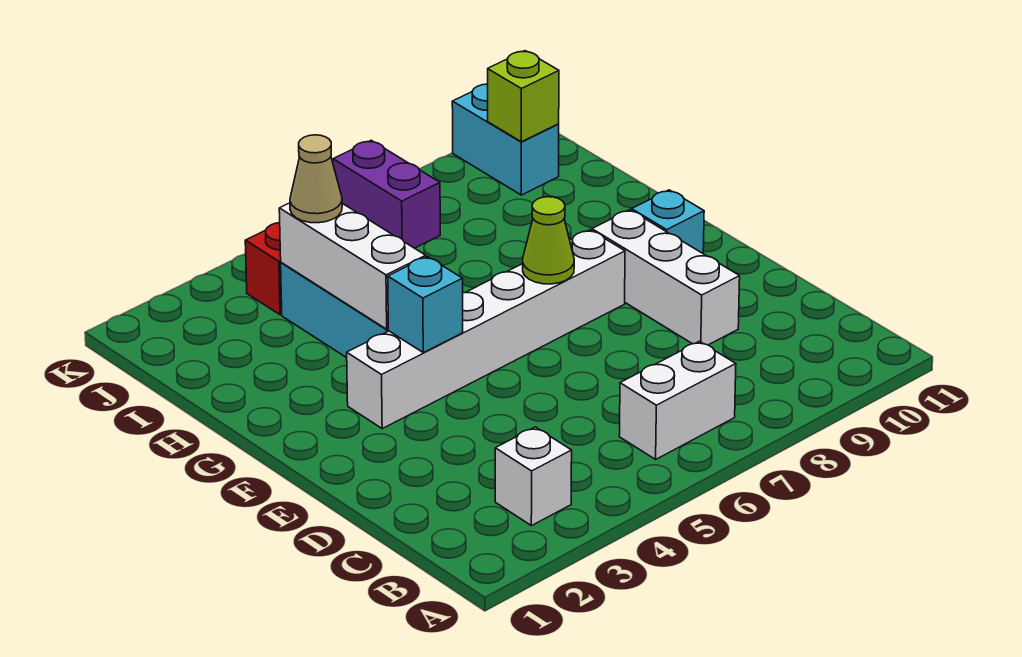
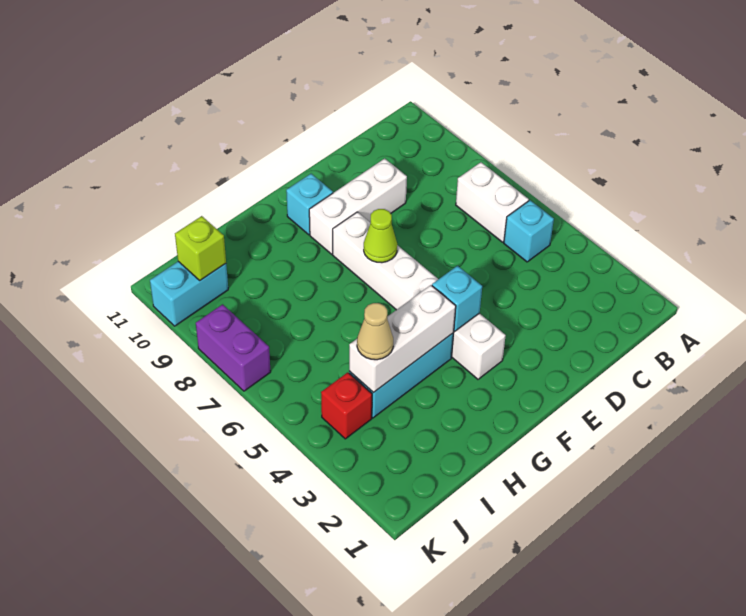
white 1x1 brick [495,427,572,526] -> none
none -> cyan 1x1 brick [504,200,554,262]
purple 1x2 brick [333,140,440,248] -> purple 1x2 brick turned to [196,304,271,391]

